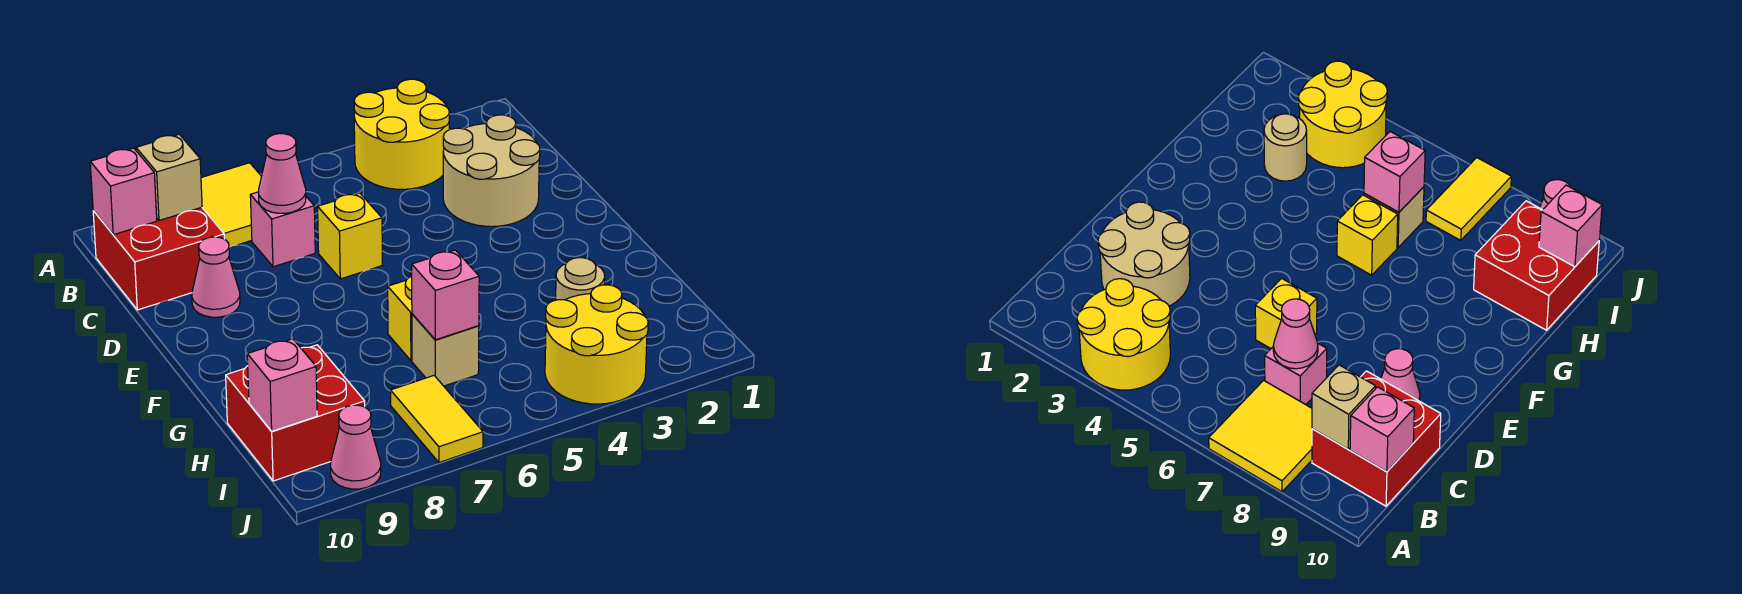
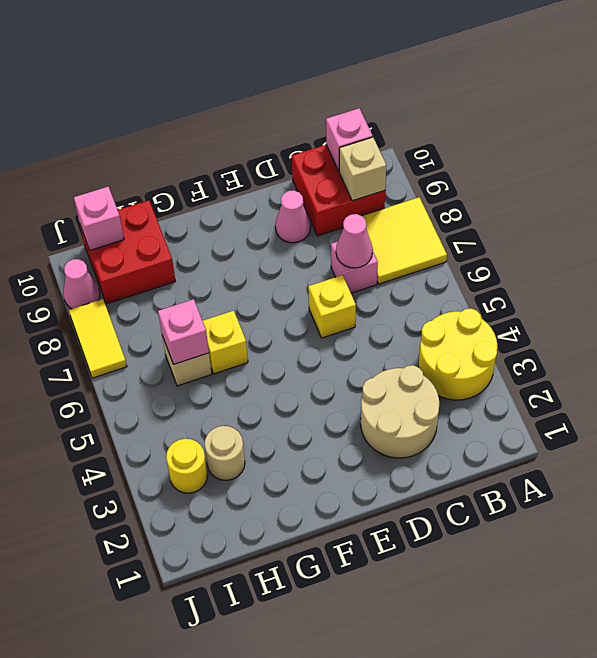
yellow 2x2 round brick [545,285,648,404] -> yellow 1x1 round brick [166,439,208,493]
yellow 1x2 tile [391,376,483,463] -> yellow 1x2 tile turned to [69,299,127,378]

